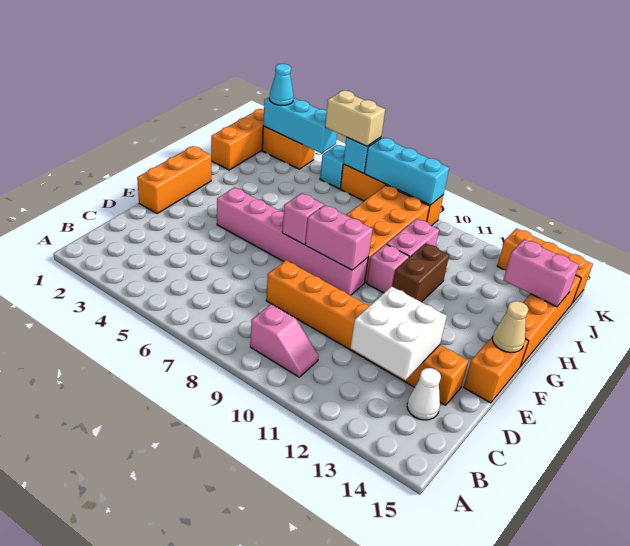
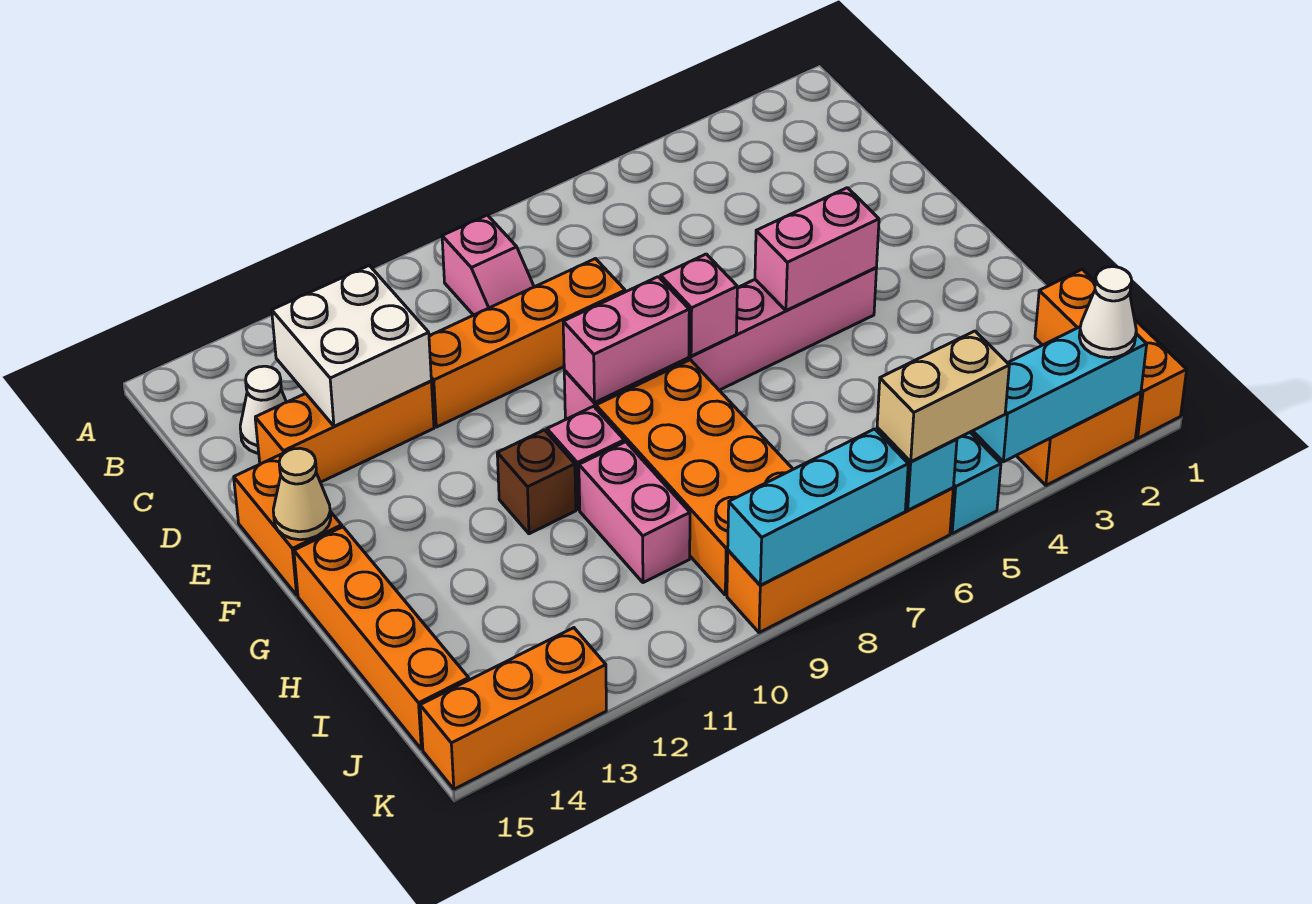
pink 1x2 slope [250,304,319,377] -> pink 1x2 slope turned to [442,215,534,315]
orange 1x3 brick [137,146,211,213] -> none
brown 1x2 brick [392,243,449,302] -> brown 1x1 brick [497,430,576,534]
pink 1x2 brick [504,239,579,307] -> pink 1x2 brick moved to [755,188,879,311]
cyan 1x1 cone [269,64,294,105] -> white 1x1 cone [1079,267,1136,358]

